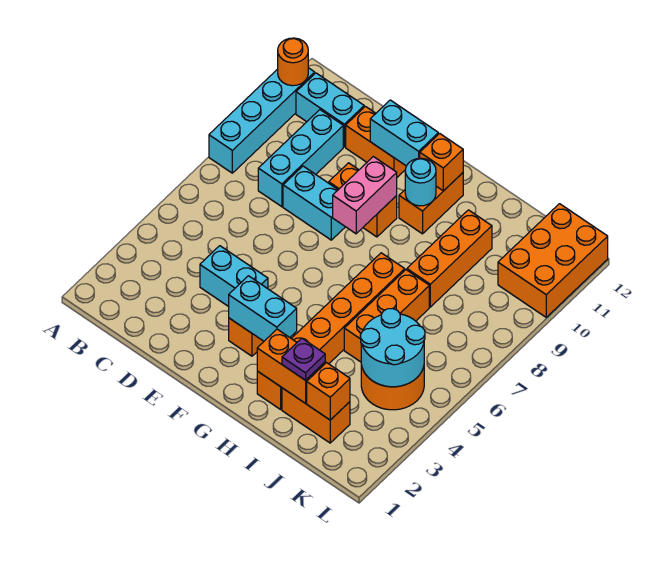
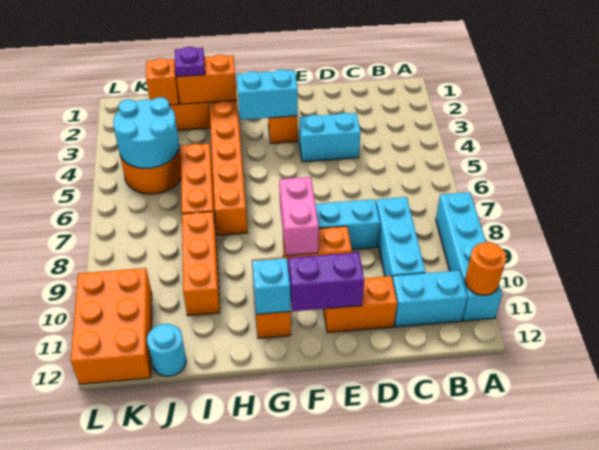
cyan 1x2 brick [370,100,438,166] -> purple 1x2 brick [289,252,364,311]
cyan 1x1 round brick [405,158,436,206] -> cyan 1x1 round brick moved to [147,324,186,376]
orange 1x1 brick [420,133,463,191] -> cyan 1x1 brick [252,258,290,314]

